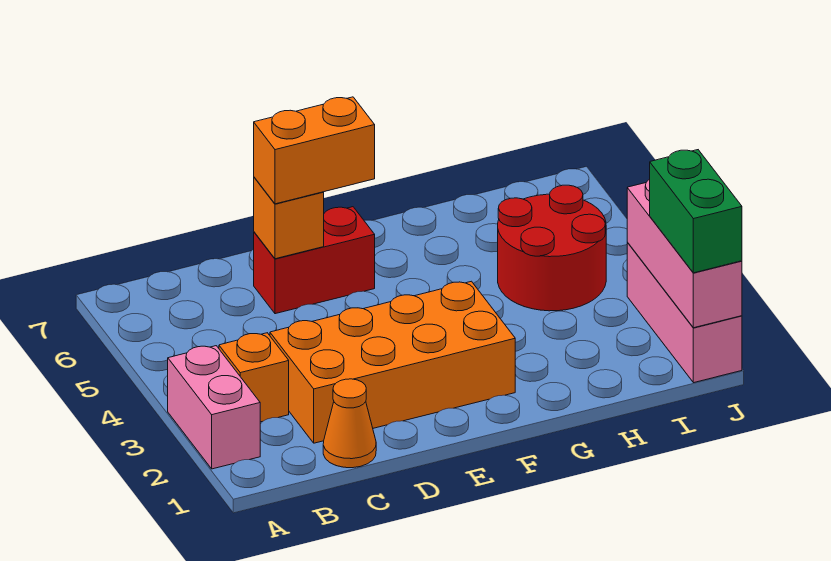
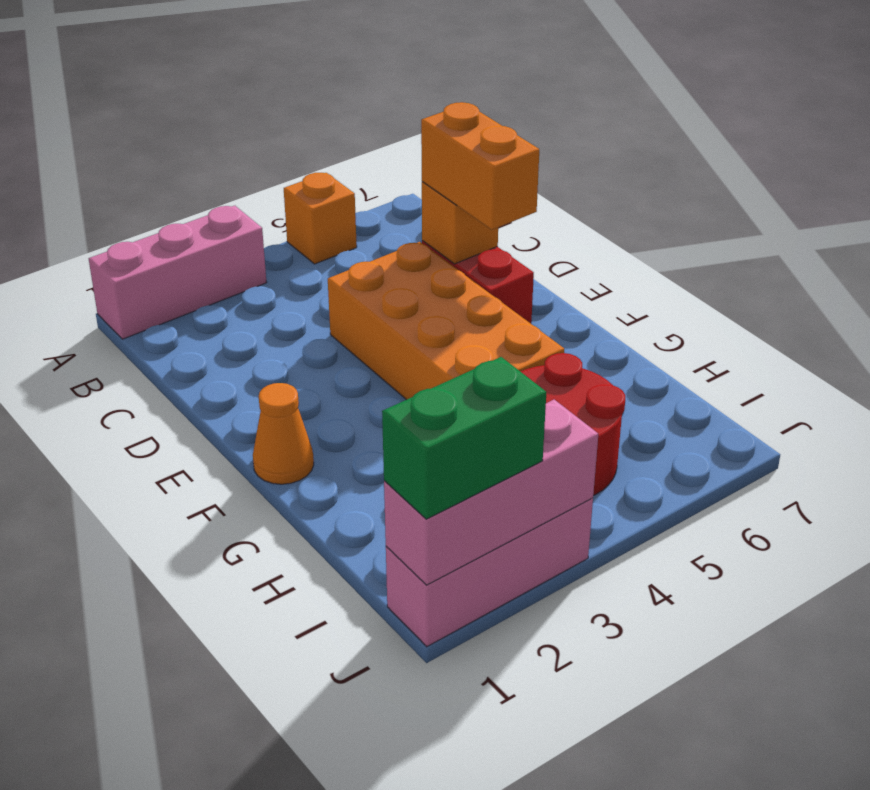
pink 1x2 brick [168,346,260,469] -> pink 1x3 brick [89,206,267,339]
orange 1x1 brick [219,333,289,422] -> orange 1x1 brick moved to [284,173,357,264]
orange 1x1 cone [323,379,376,468] -> orange 1x1 cone moved to [253,383,314,484]
orange 2x4 brick [270,281,515,443] -> orange 2x4 brick moved to [328,242,564,400]

